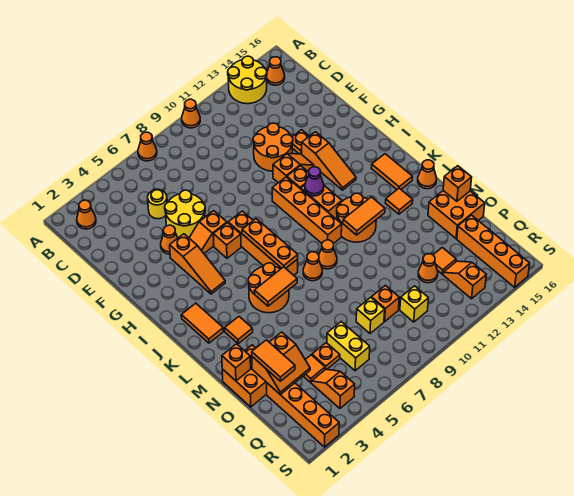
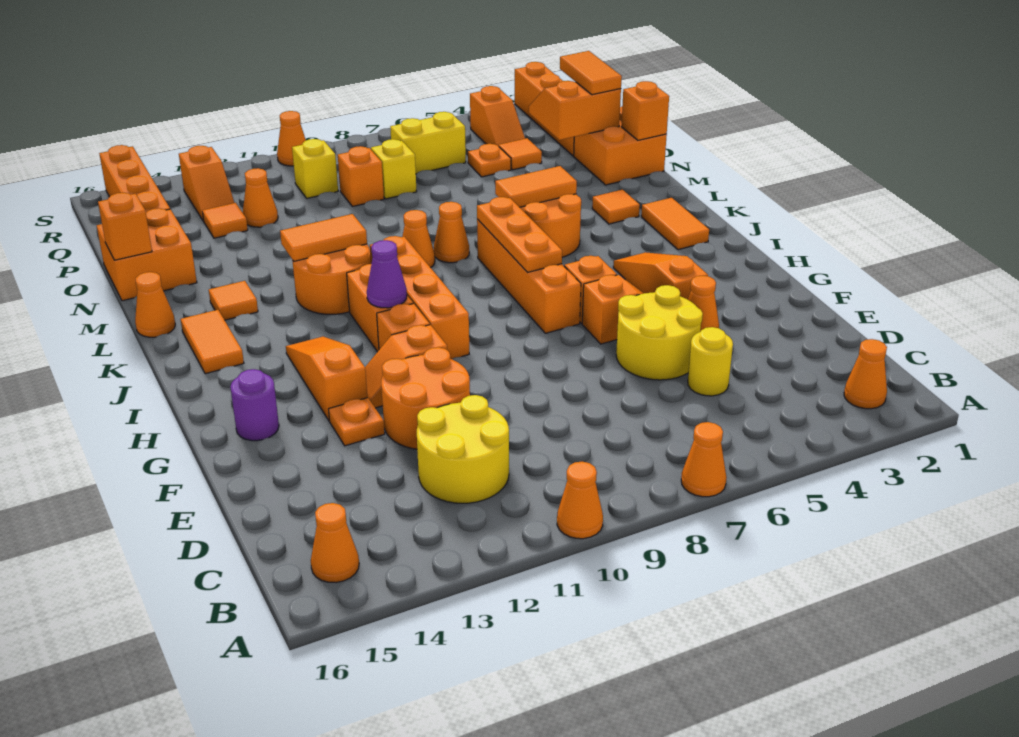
yellow 2x2 round brick [228,56,267,104] -> yellow 2x2 round brick moved to [417,395,509,503]
none -> purple 1x1 round brick [230,369,279,441]
yellow 1x2 brick [327,322,370,371] -> yellow 1x2 brick turned to [390,112,466,174]
none -> orange 1x1 cone [277,111,306,166]

